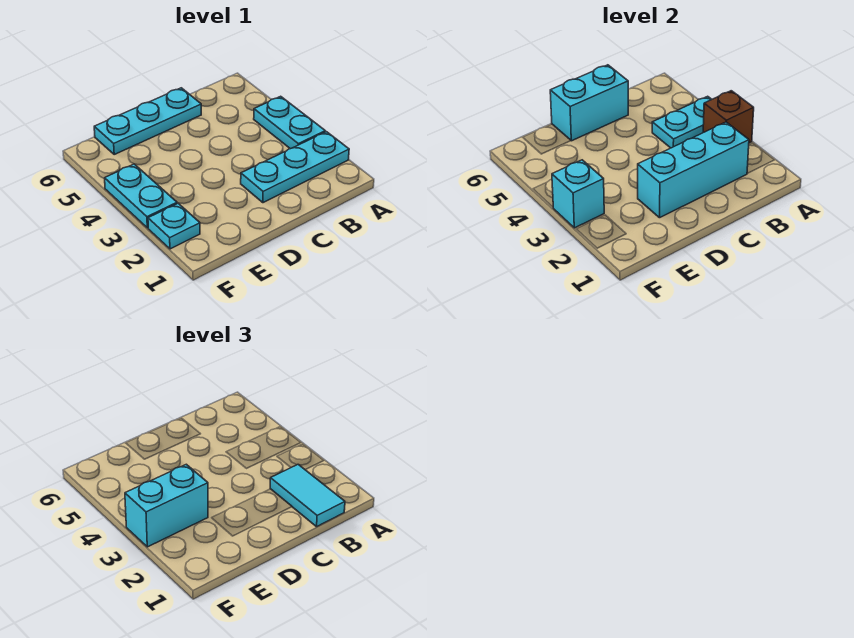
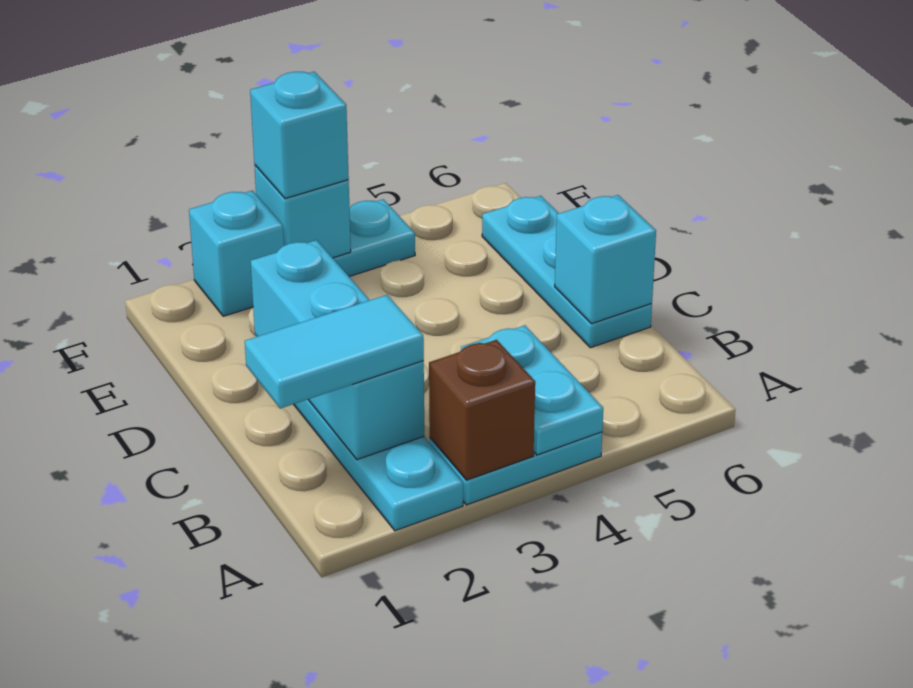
cyan 1x2 brick [550,65,628,141] -> cyan 1x1 brick [555,195,656,324]
cyan 1x2 brick [125,464,208,547] -> cyan 1x1 brick [250,72,349,199]
cyan 1x1 plate [148,204,200,249] -> cyan 1x1 brick [189,191,284,316]

